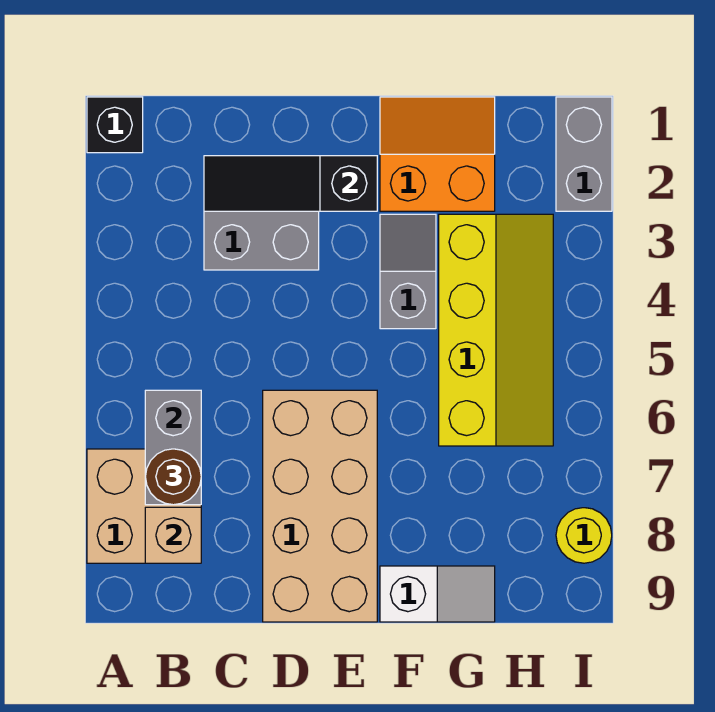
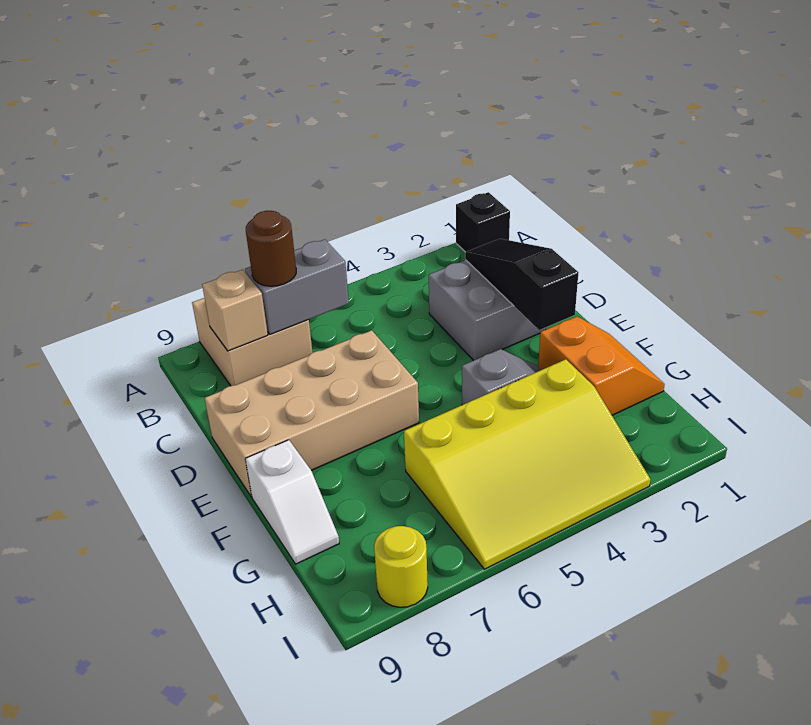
yellow 2x4 slope [439,214,553,446] -> yellow 3x4 slope [404,359,650,569]
grey 1x2 brick [556,97,612,211] -> none

